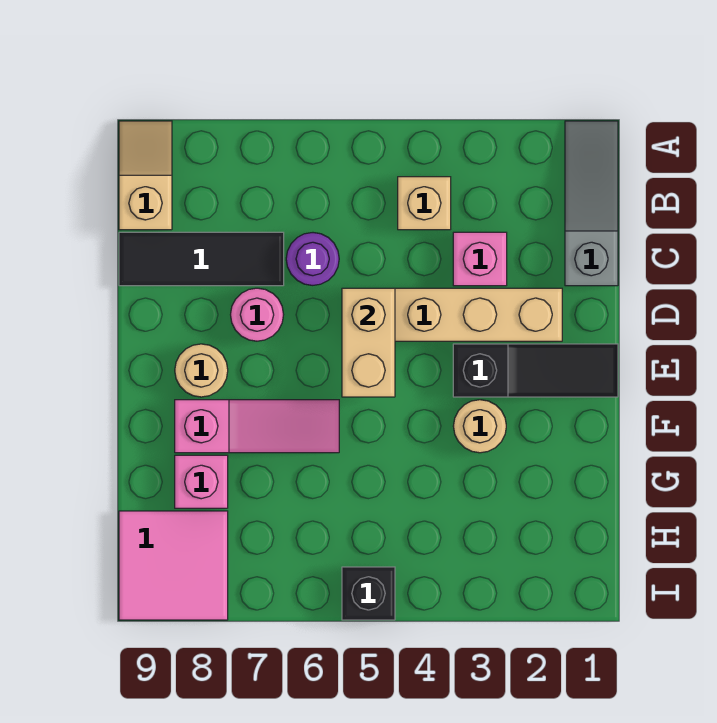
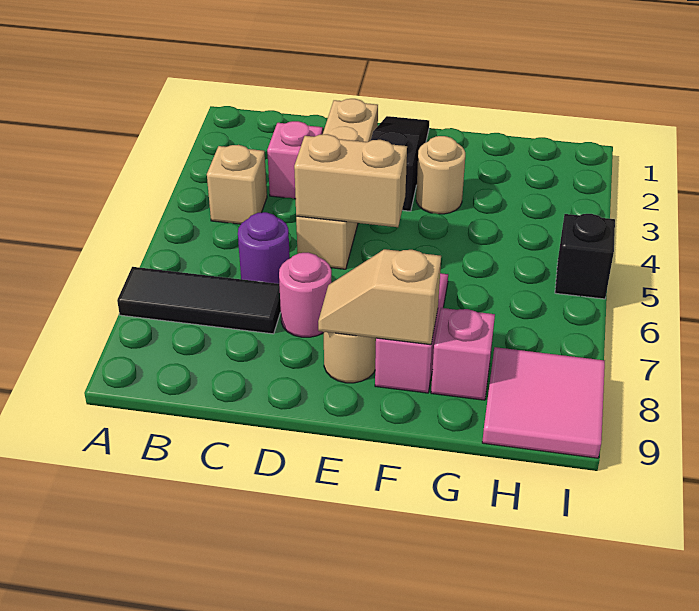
grey 1x3 slope [565,121,618,286] -> none
tan 1x2 slope [119,121,172,230] -> tan 1x2 slope moved to [318,249,441,345]
black 1x3 tile [119,232,284,286] -> black 1x3 tile turned to [117,267,281,334]

